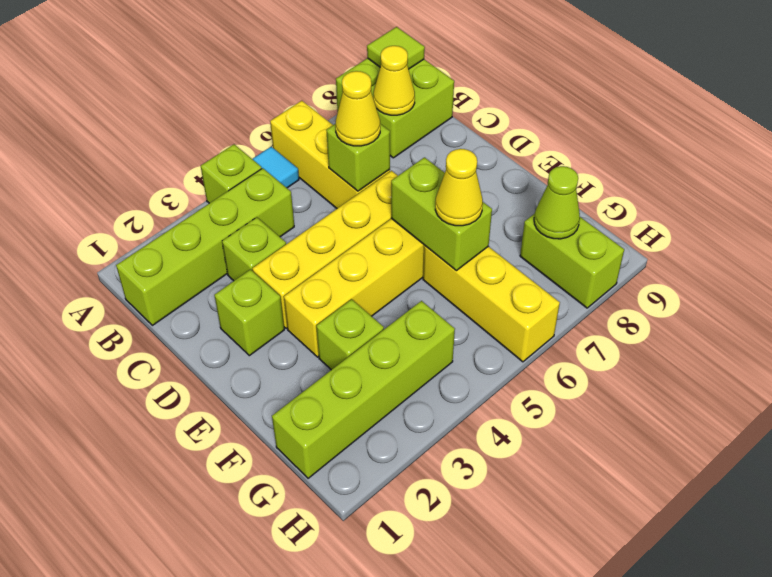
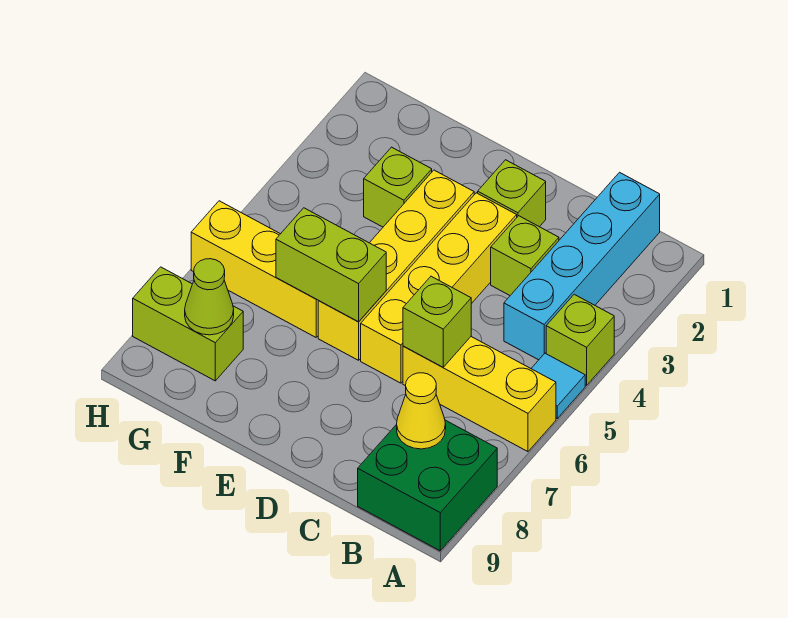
lime 2x2 brick [336,58,454,158] -> green 2x2 brick [358,420,497,551]
lime 1x1 tile [367,27,425,69] -> none
lime 1x4 brick [116,168,294,325] -> cyan 1x4 brick [504,172,660,360]
yellow 1x1 cone [335,71,380,146] -> none
yellow 1x1 cone [435,149,483,226] -> none
lime 1x4 brick [272,301,455,478] -> none

